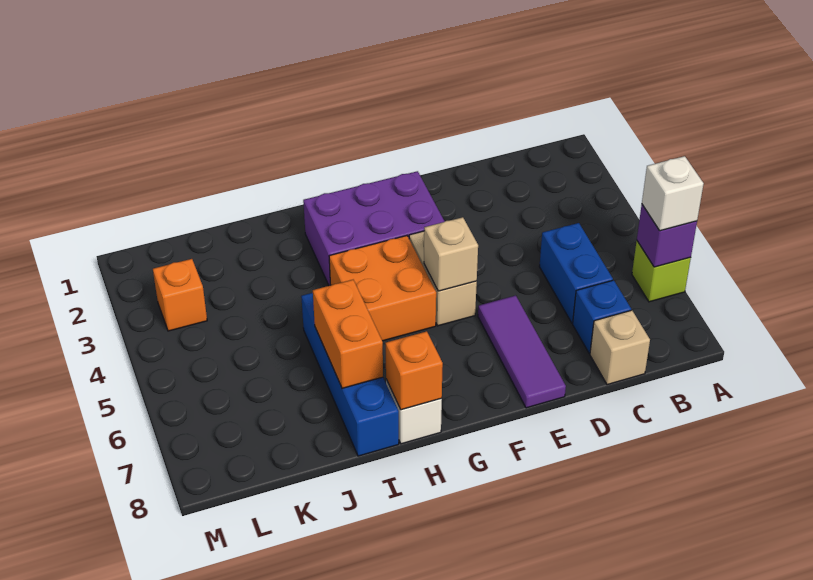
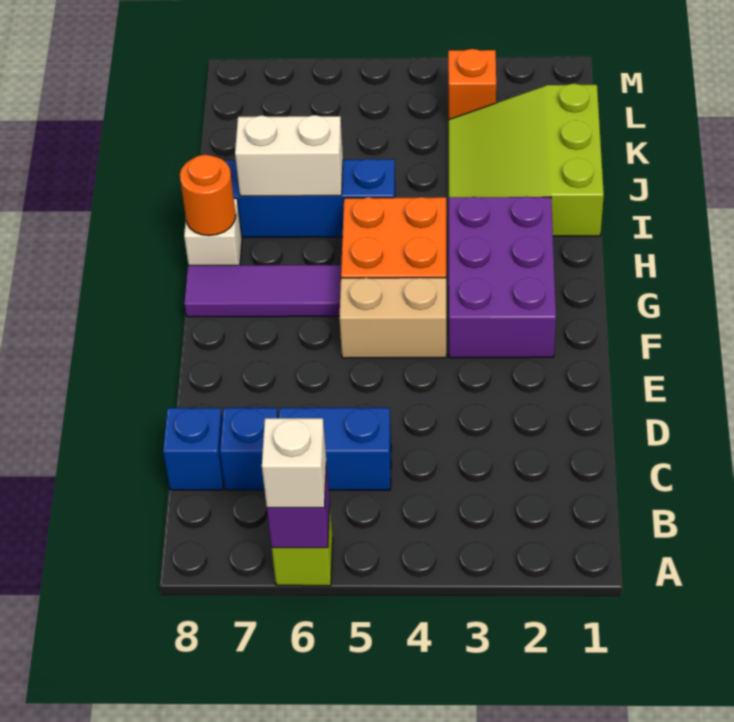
tan 1x1 brick [590,310,650,385] -> blue 1x1 brick [163,408,224,490]
purple 1x3 tile [478,295,566,408] -> purple 1x3 tile moved to [184,265,341,317]
tan 1x1 brick [424,217,478,291] -> none
orange 1x1 brick [385,331,443,410] -> orange 1x1 round brick [180,155,236,236]
none -> lime 3x3 slope [449,84,604,236]
orange 1x2 brick [313,280,383,388] -> white 1x2 brick [235,115,343,196]

